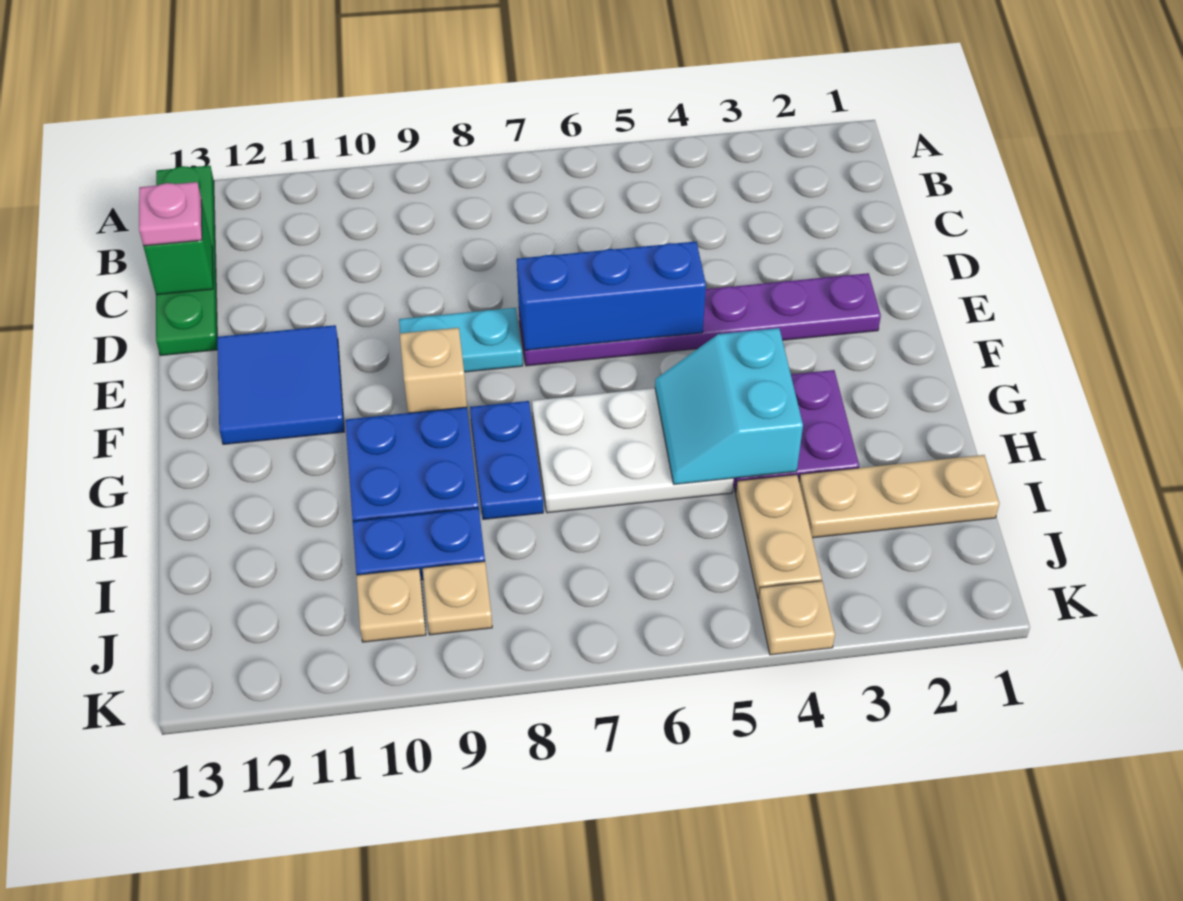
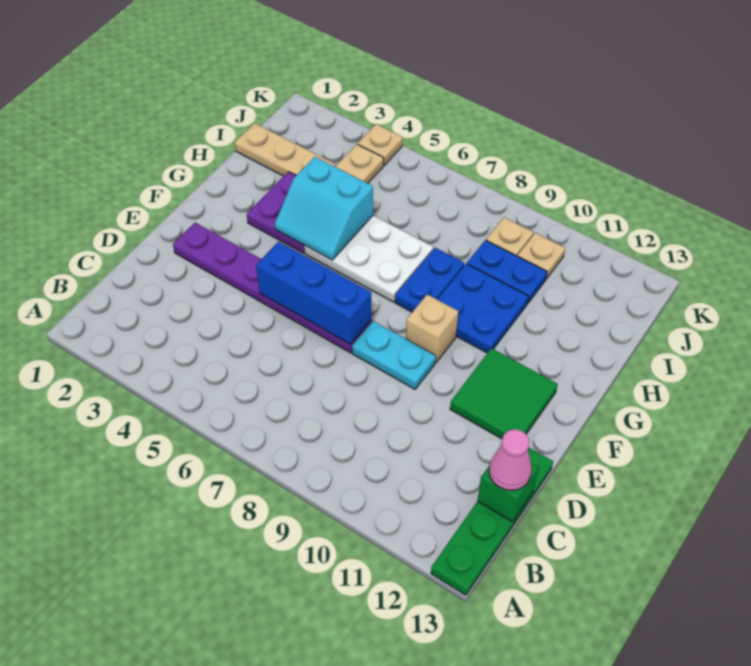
pink 1x1 plate [139,182,202,246] -> pink 1x1 cone [489,429,532,491]
blue 2x2 tile [217,325,344,444] -> green 2x2 tile [450,348,558,439]
cyan 2x2 slope [655,328,803,484] -> cyan 2x2 slope turned to [275,157,373,260]

